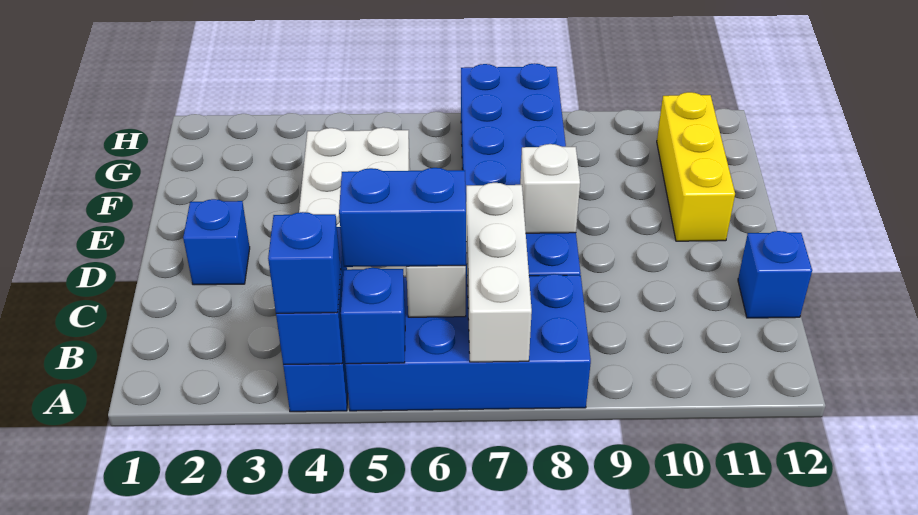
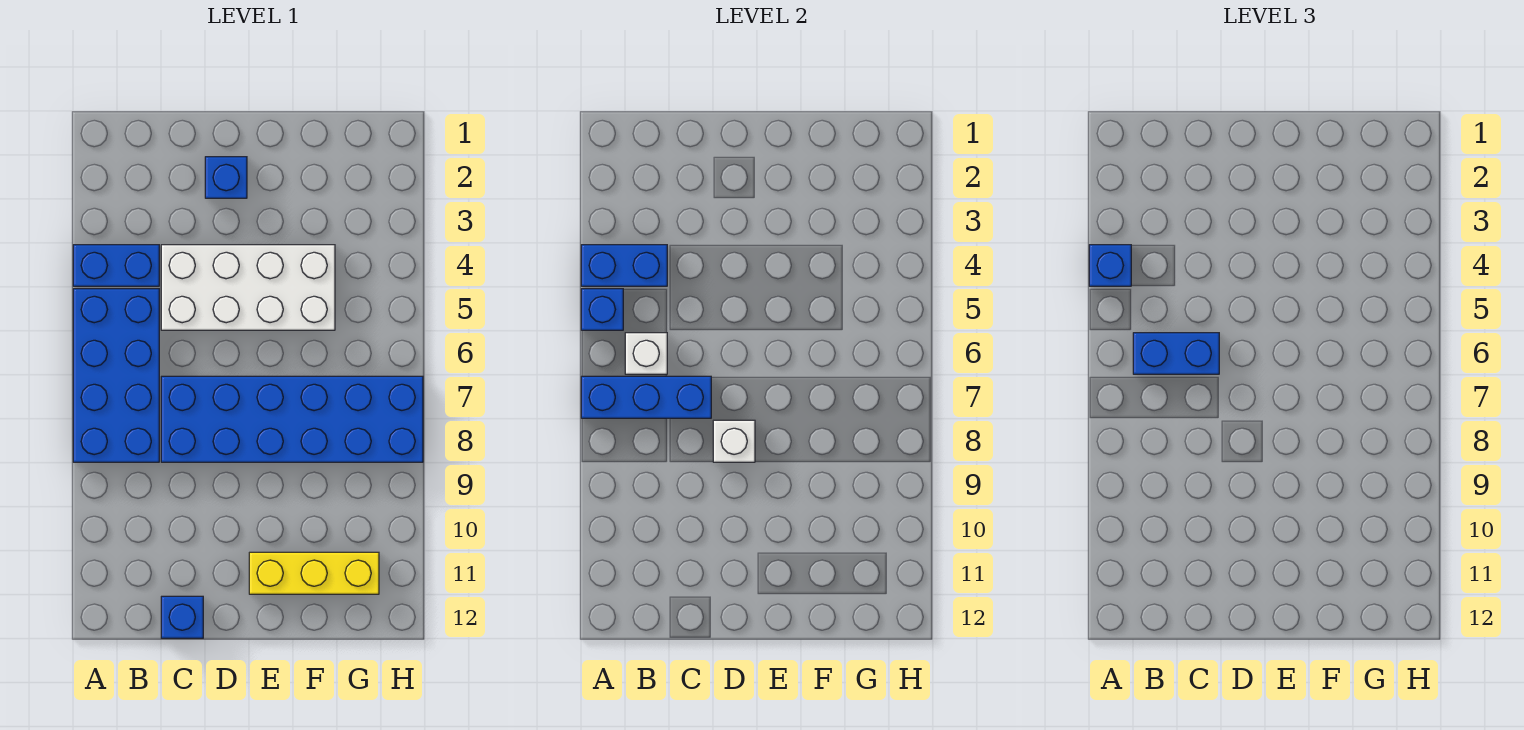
white 1x3 brick [466,183,532,362] -> blue 1x3 brick [581,376,711,418]
blue 1x2 brick [339,168,466,267] -> blue 1x2 brick turned to [1133,333,1219,374]

